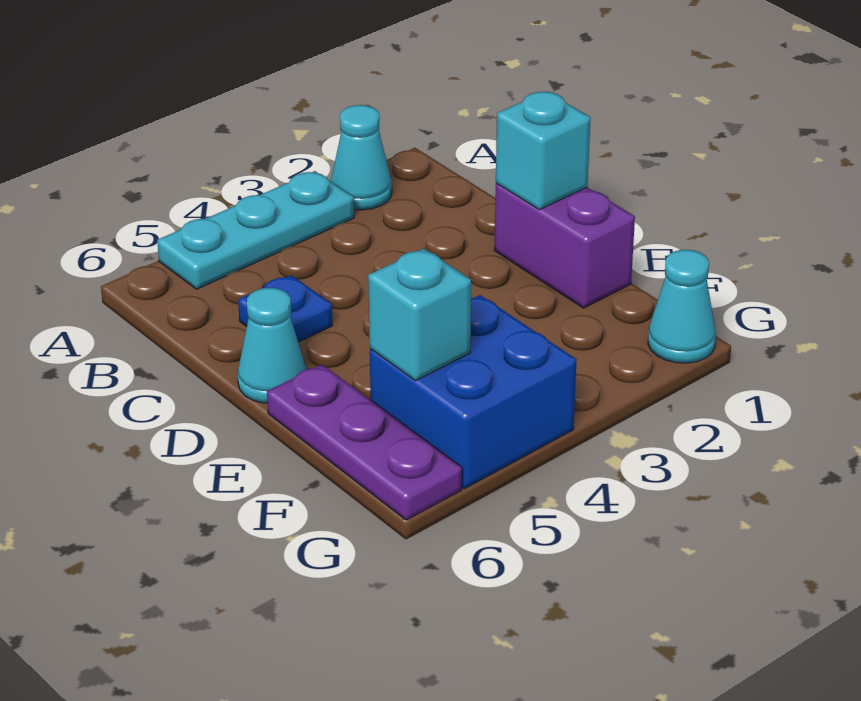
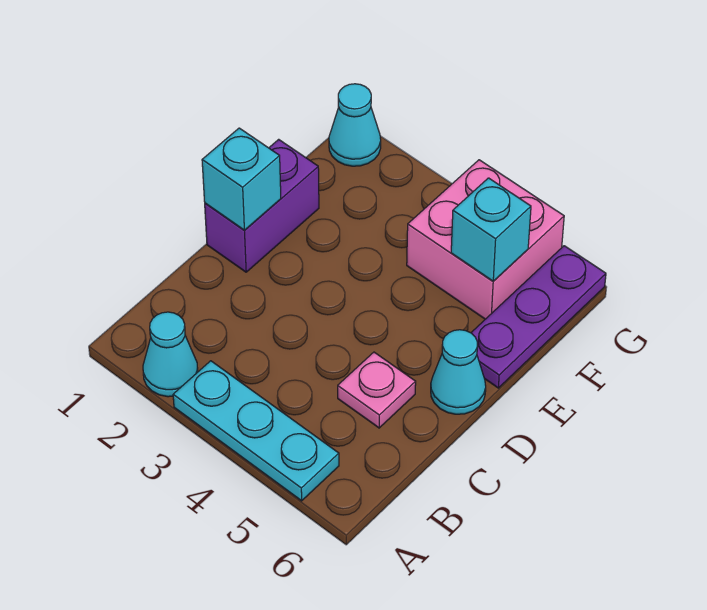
blue 1x1 plate [238,275,333,342] -> pink 1x1 plate [338,352,416,428]
blue 2x2 brick [370,295,577,489] -> pink 2x2 brick [407,160,564,319]

